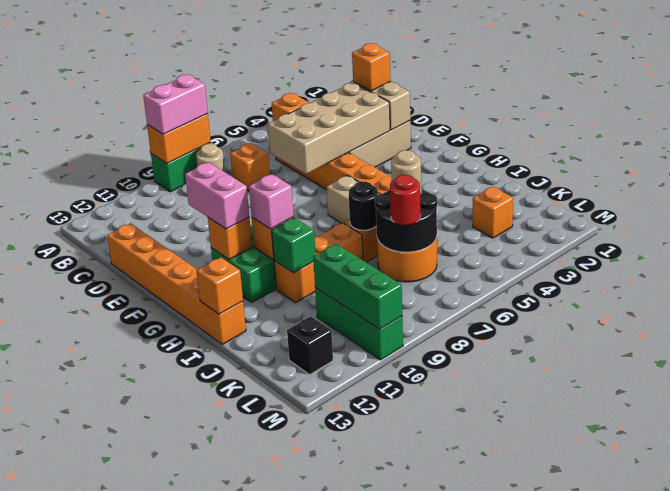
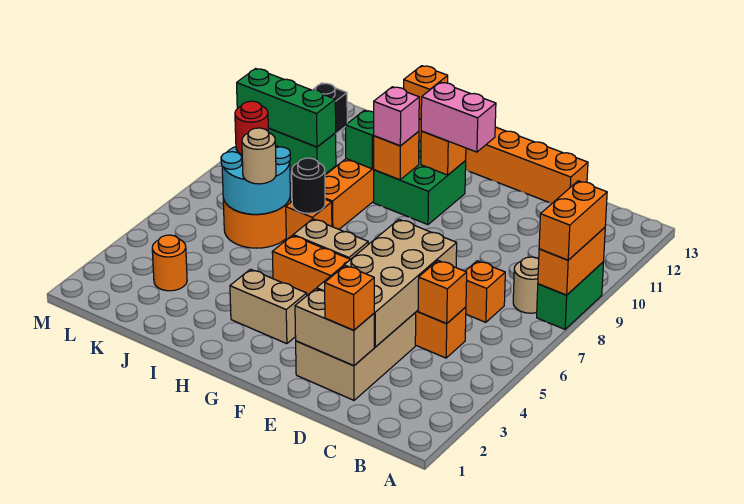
pink 1x2 brick [143,75,208,134] -> orange 1x2 brick [539,181,607,260]
none -> tan 1x2 brick [230,269,307,344]
black 2x2 round brick [375,189,437,252] -> cyan 2x2 round brick [221,146,291,214]
orange 1x1 brick [473,187,513,238] -> orange 1x1 round brick [152,235,187,291]

